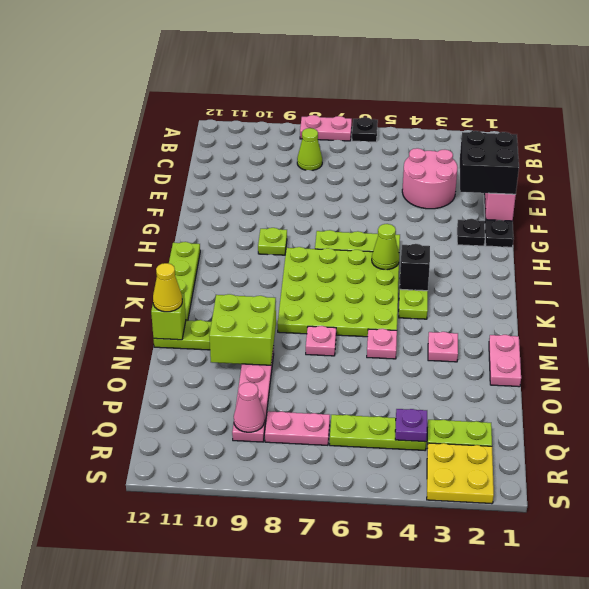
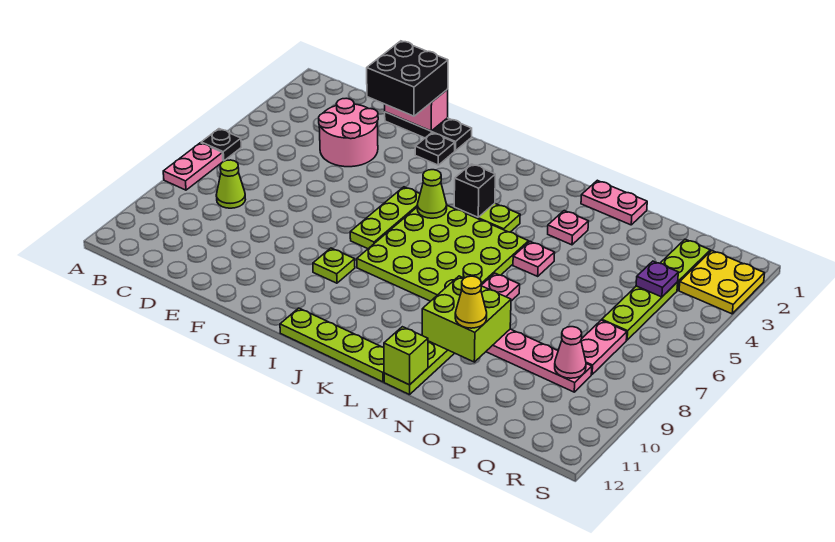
yellow 1x1 cone [153,263,182,312] -> yellow 1x1 cone moved to [455,276,487,328]

